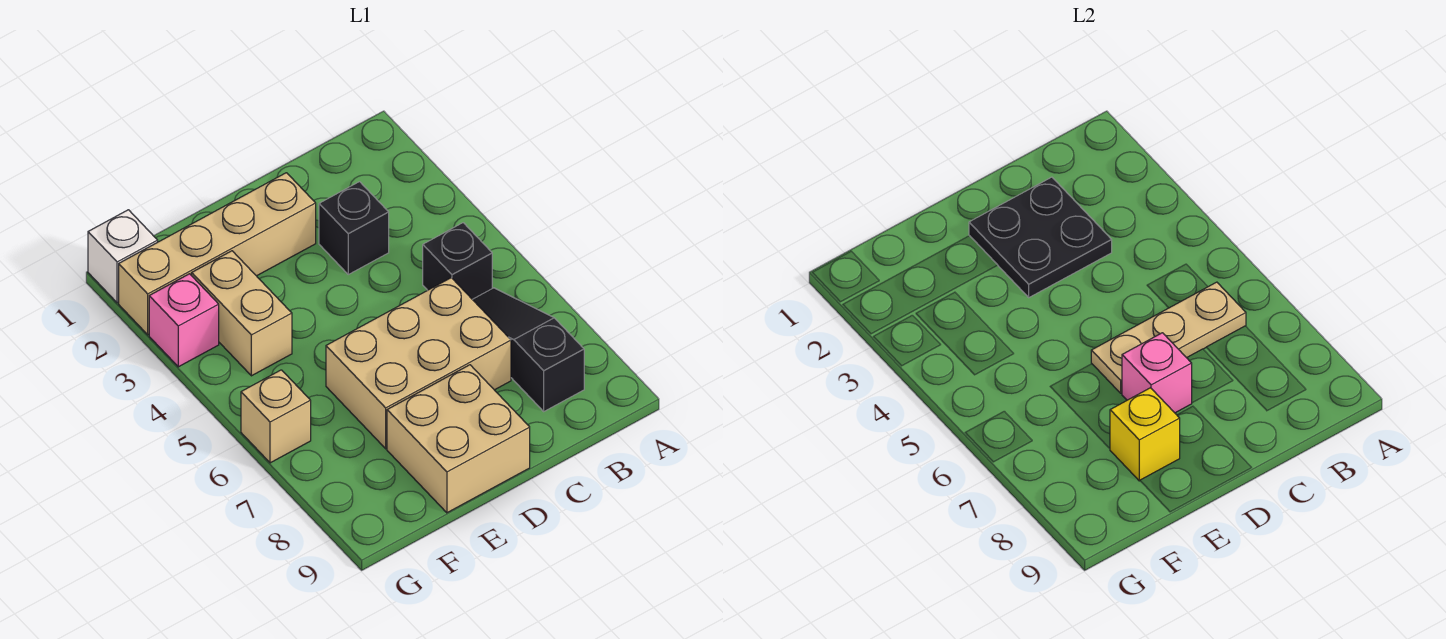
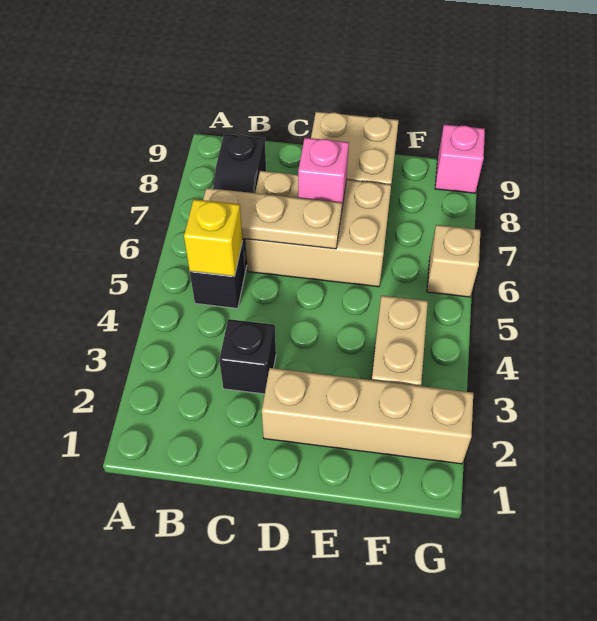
black 2x2 plate [969,177,1112,297] -> none
yellow 1x1 brick [1110,388,1180,481] -> yellow 1x1 brick moved to [184,199,243,276]
white 1x1 brick [88,210,158,303] -> none
pink 1x1 brick [149,274,219,367] -> pink 1x1 brick moved to [435,124,485,193]

